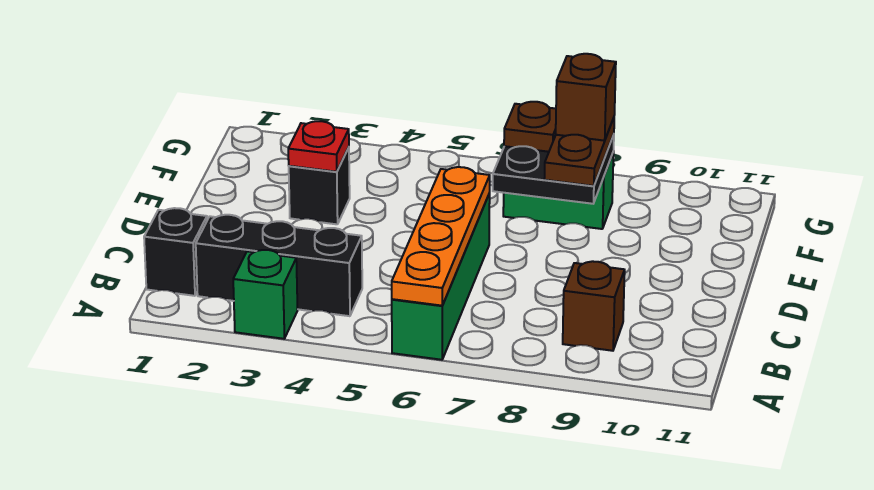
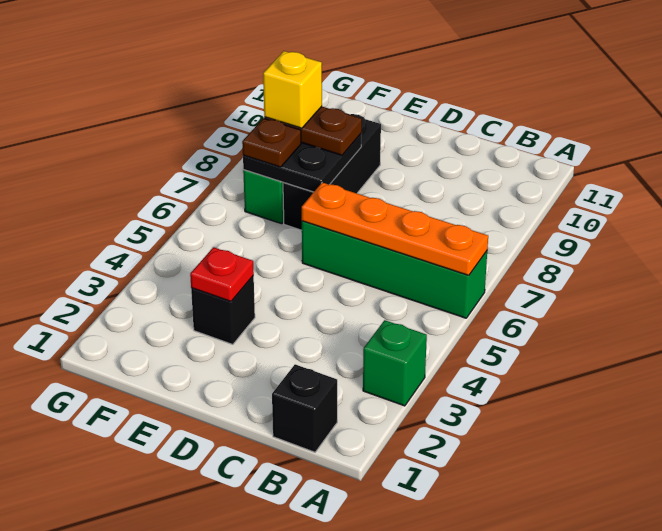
black 1x3 brick [196,215,362,316] -> black 1x3 brick moved to [283,113,381,230]
brown 1x1 brick [563,261,625,351] -> none
brown 1x1 brick [556,54,616,141] -> yellow 1x1 brick [263,51,322,128]

